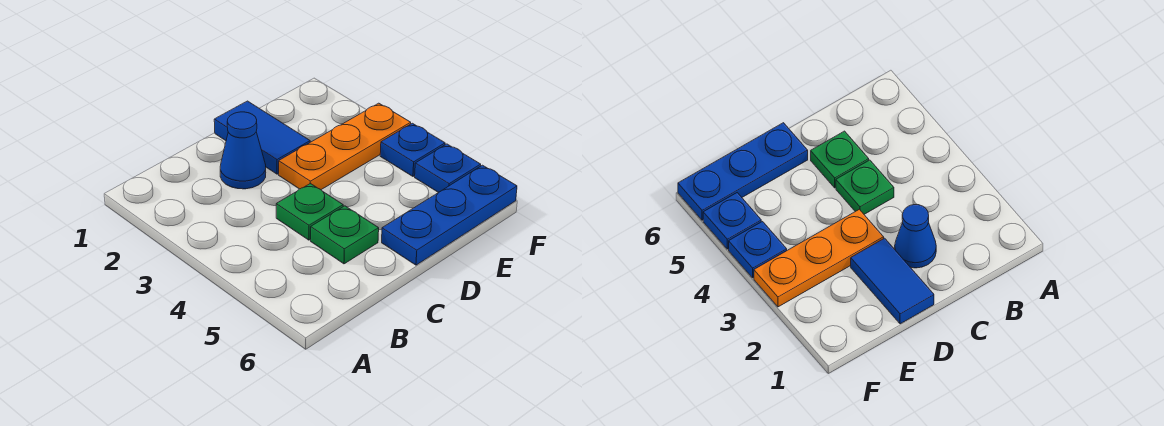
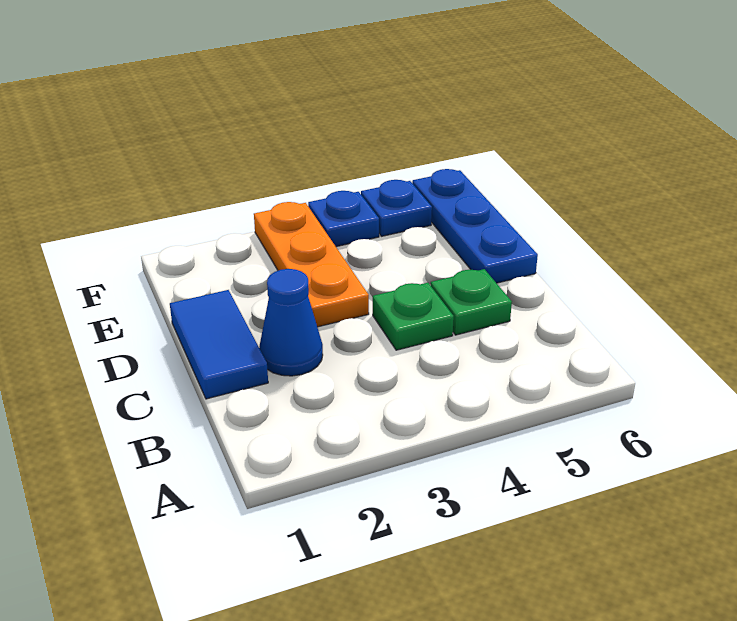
blue 1x2 tile [214,101,310,174] -> blue 1x2 tile turned to [170,290,268,399]

